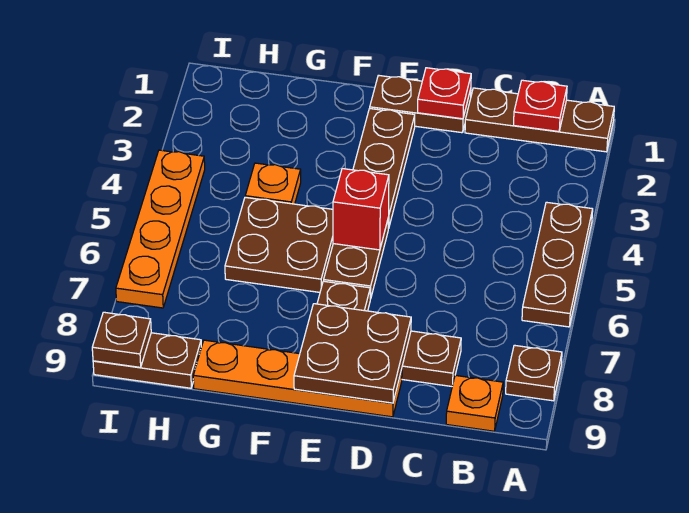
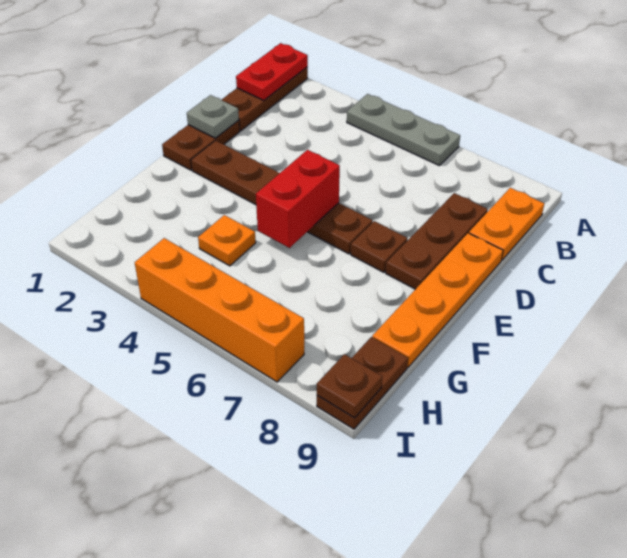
brown 1x3 plate [522,202,593,327] -> grey 1x3 plate [347,94,460,166]
brown 1x1 plate [506,345,562,401] -> none
red 1x1 plate [514,80,567,131] -> red 1x2 plate [236,43,308,100]
orange 1x1 plate [446,375,503,431] -> orange 1x2 plate [469,188,544,260]
red 1x1 plate [418,68,471,119] -> grey 1x1 plate [187,95,239,138]
brown 2x2 plate [294,304,411,403] -> none
red 1x1 brick [333,169,389,250] -> red 1x2 brick [256,150,340,248]
brown 2x2 plate [225,197,333,292] -> none
orange 1x4 plate [116,150,205,308] -> orange 1x4 brick [135,238,304,382]

